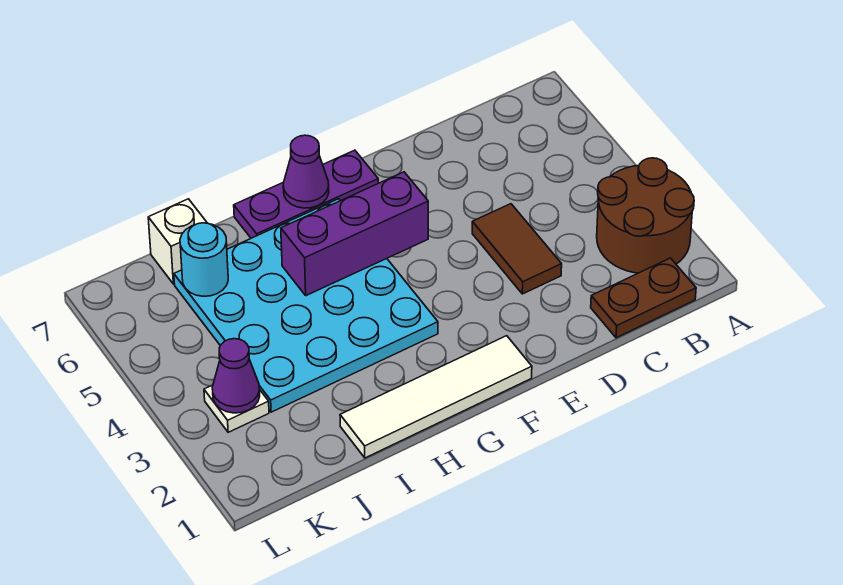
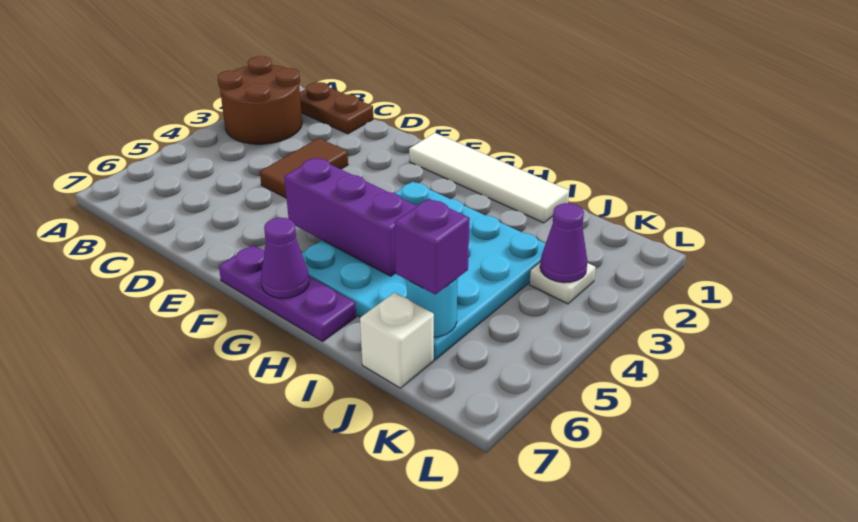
none -> purple 1x1 brick [395,199,470,294]

